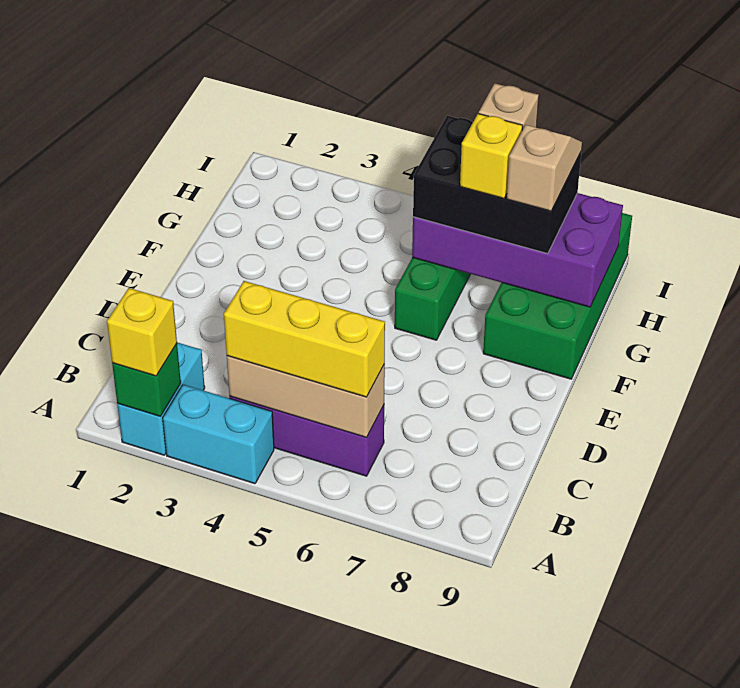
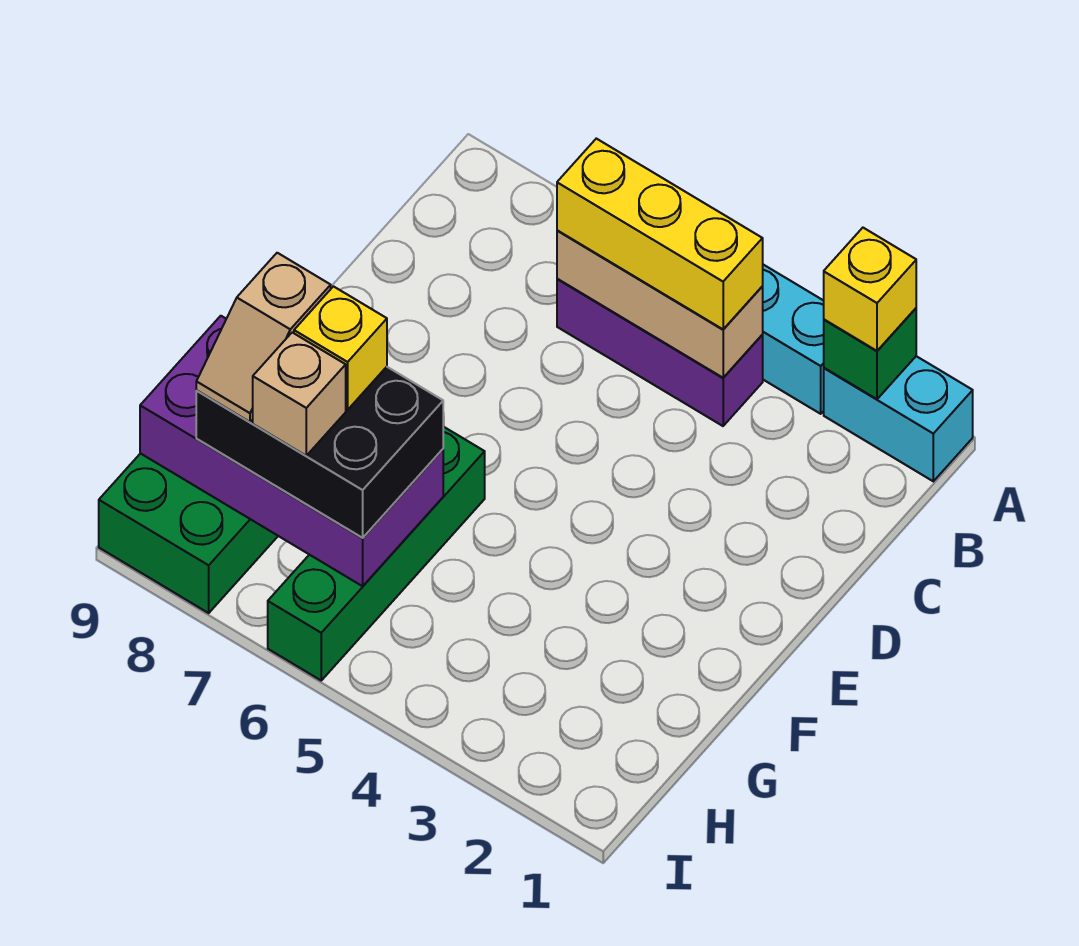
cyan 1x2 brick [117,342,205,455] -> cyan 1x2 brick turned to [824,356,973,481]

